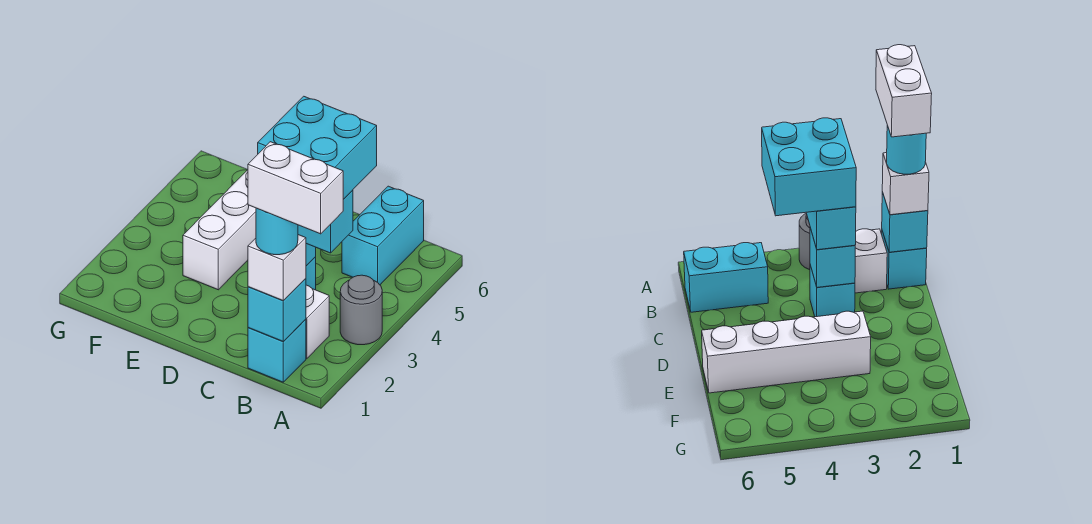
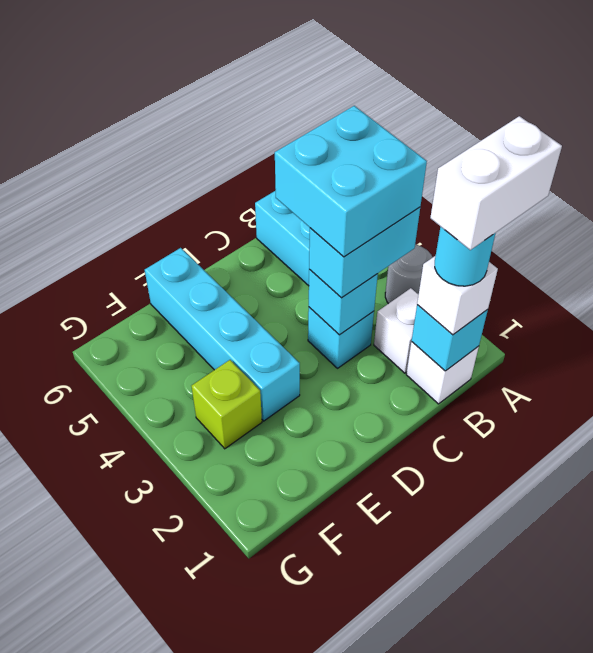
cyan 1x1 brick [248,319,306,382] -> white 1x1 brick [406,342,479,404]
white 1x4 brick [183,170,256,290] -> cyan 1x4 brick [145,248,300,421]
none -> lime 1x1 brick [192,360,262,449]

